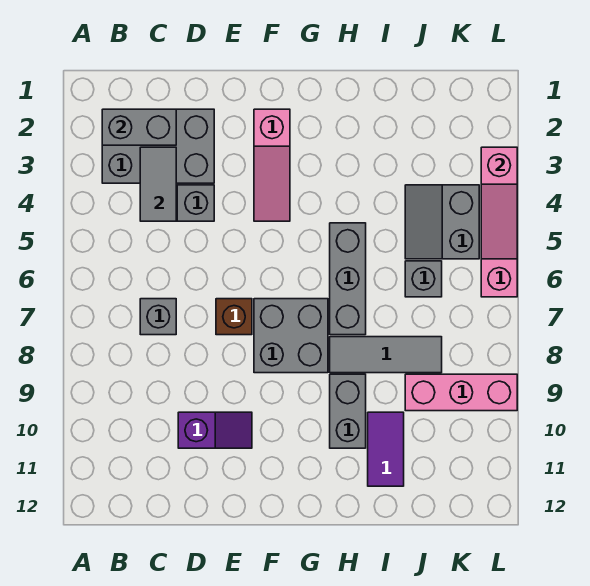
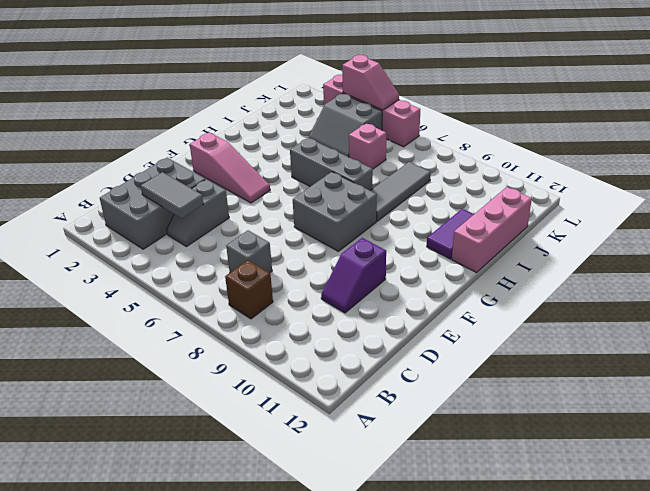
grey 1x2 brick [102,109,176,145] -> none
purple 1x2 slope [178,412,252,448] -> purple 1x2 slope turned to [321,238,386,313]
brown 1x1 brick [216,299,252,335] -> brown 1x1 brick moved to [225,260,273,319]
grey 1x2 brick [330,374,366,448] -> none
purple 1x2 tile [368,412,404,486] -> purple 1x2 tile turned to [427,209,474,259]
grey 1x1 brick [405,261,442,297] -> pink 1x1 brick [349,123,386,169]
pink 1x3 brick [405,374,517,411] -> pink 1x3 brick moved to [452,187,532,273]
pink 1x3 slope [481,147,517,259] -> pink 1x2 slope [342,55,399,110]

